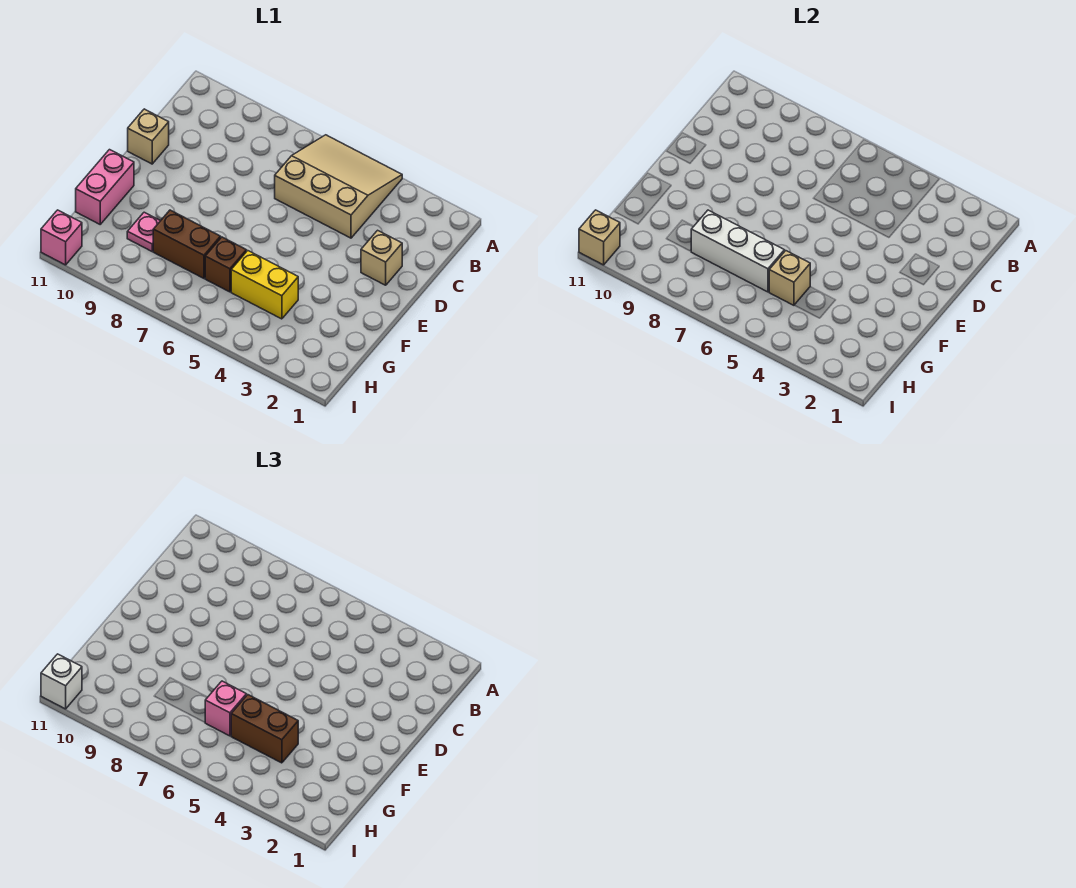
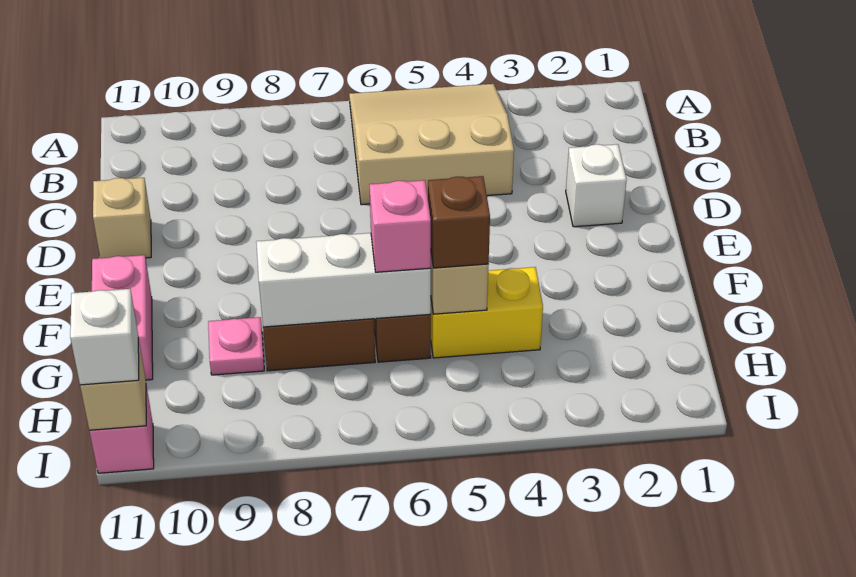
tan 1x1 brick [361,230,402,285] -> white 1x1 brick [566,144,627,227]
brown 1x2 brick [231,695,298,763] -> brown 1x1 brick [428,176,490,268]

